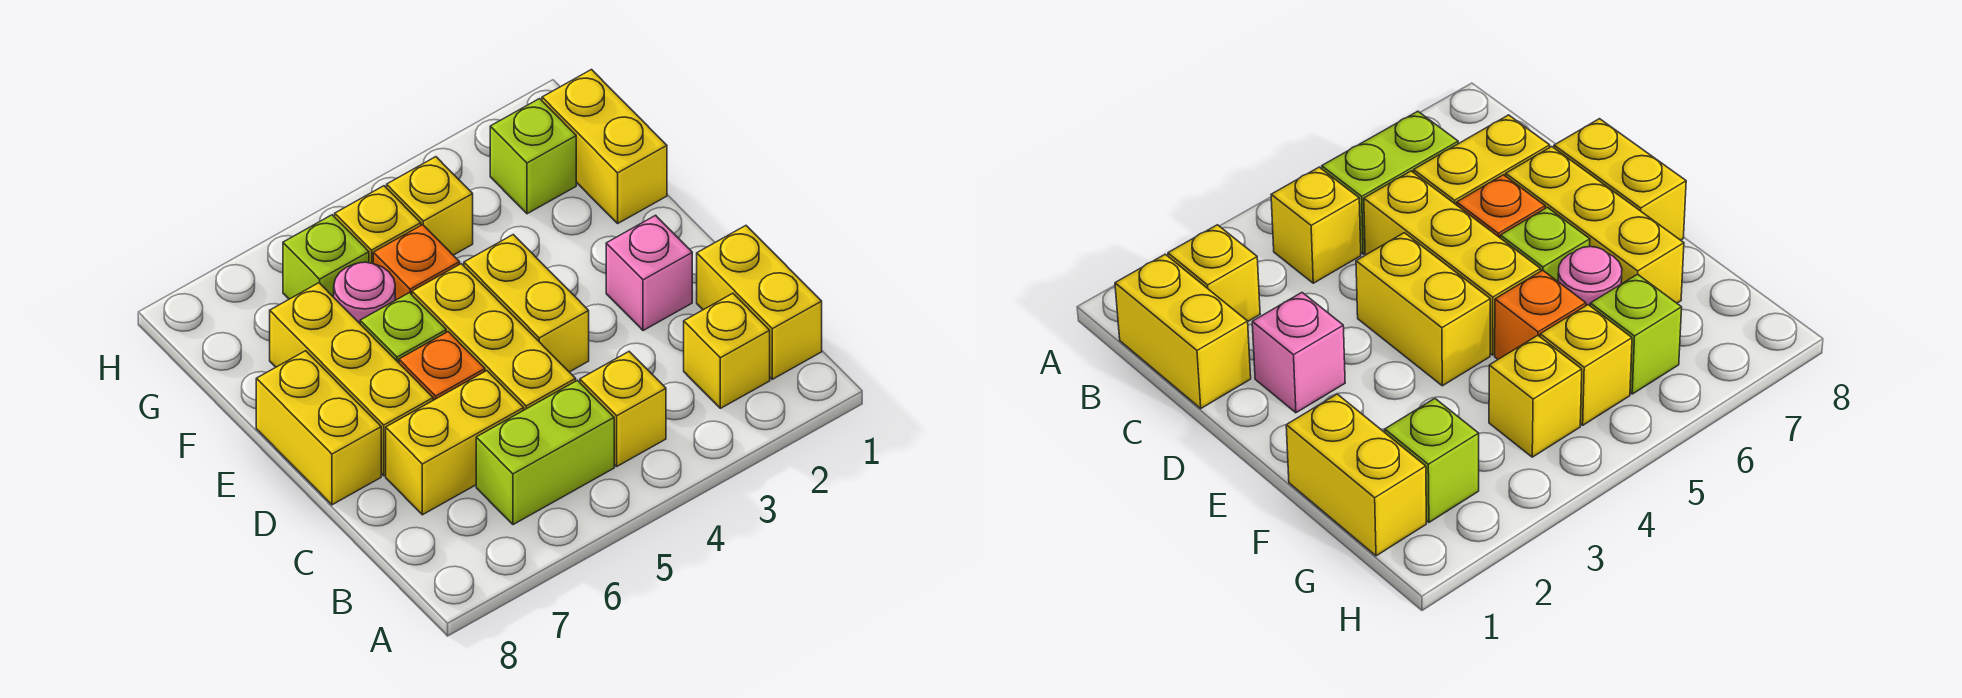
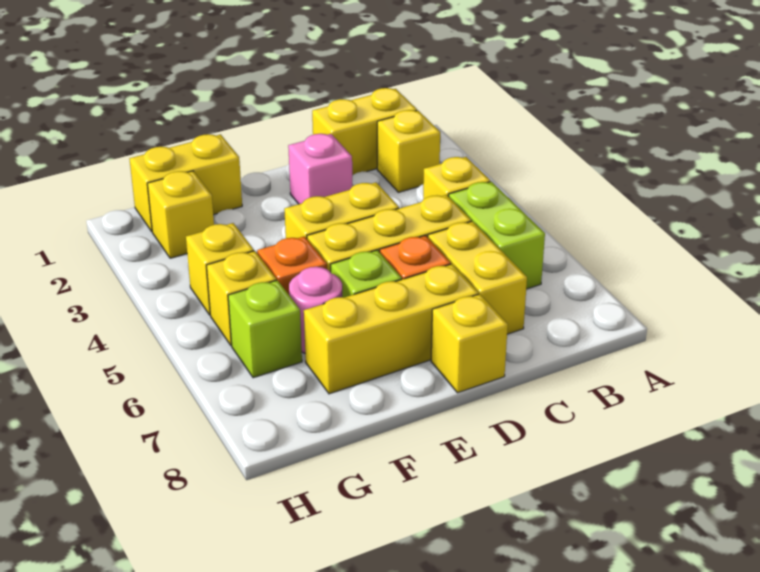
yellow 1x2 brick [256,351,381,505] -> yellow 1x1 brick [431,294,508,393]
lime 1x1 brick [490,99,576,214] -> yellow 1x1 brick [147,171,214,258]

